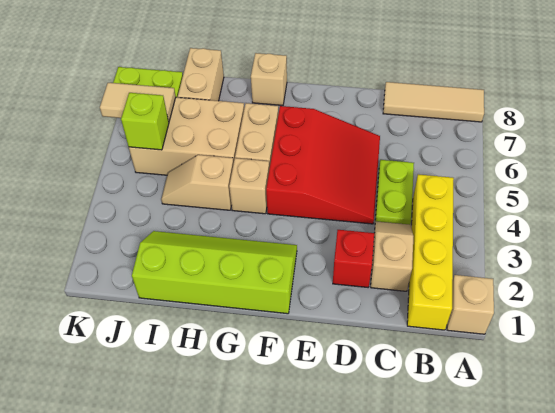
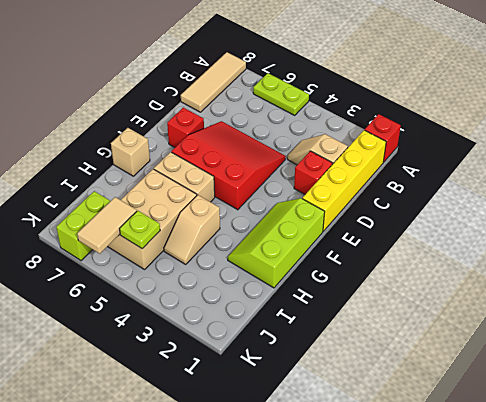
tan 1x1 brick [447,275,494,334] -> red 1x1 brick [365,114,401,162]
yellow 1x4 brick [407,174,454,330] -> yellow 1x4 brick turned to [302,130,386,231]
lime 1x2 plate [375,160,414,225] -> lime 1x2 plate moved to [253,73,309,115]
none -> red 1x1 brick [167,108,204,147]
lime 2x4 slope [132,231,297,314] -> lime 2x3 slope [228,198,325,288]
tan 1x1 brick [229,158,269,214] -> none
tan 1x2 brick [178,48,224,101] -> none
lime 1x1 brick [121,93,169,150] -> lime 1x1 plate [120,211,160,249]

